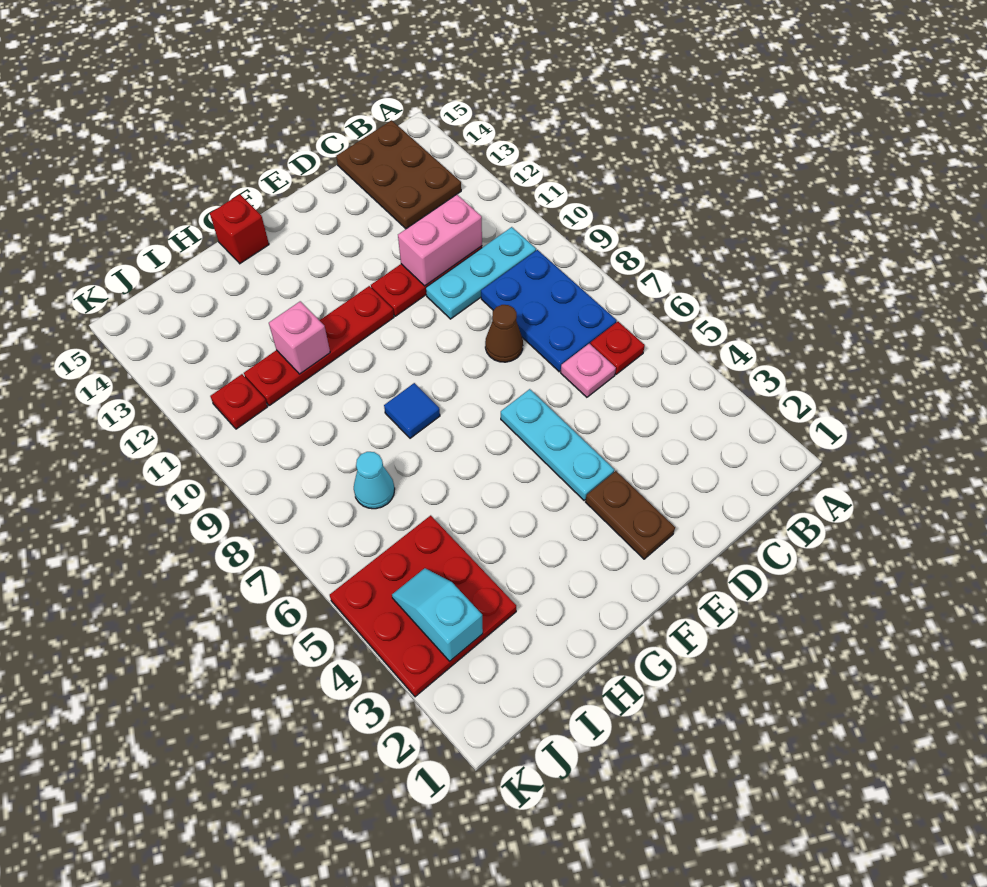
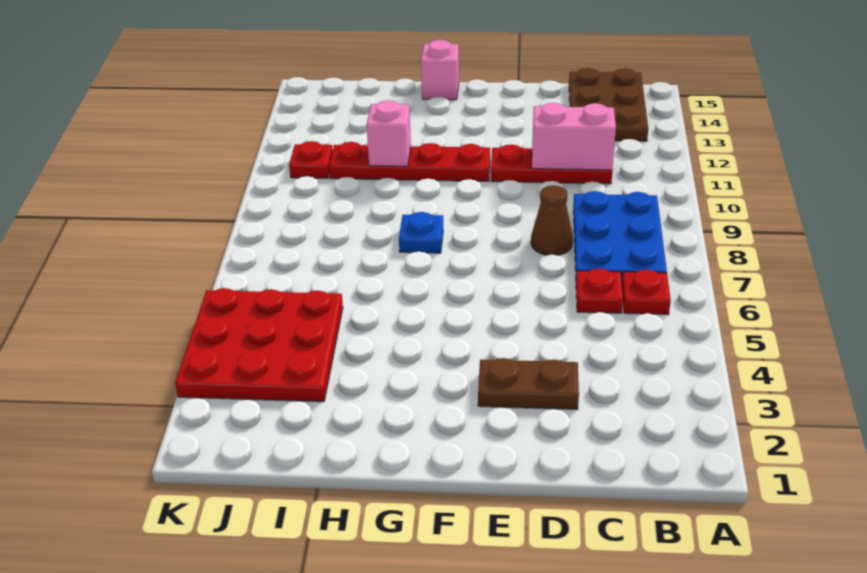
cyan 1x3 plate [426,227,536,319] -> none
pink 1x1 plate [561,344,616,397] -> red 1x1 plate [576,269,623,313]
brown 1x2 plate [586,471,675,559] -> brown 1x2 plate turned to [478,358,579,409]
cyan 1x3 plate [501,389,614,500] -> none
blue 1x1 tile [384,383,440,438] -> blue 1x1 plate [399,212,443,253]
red 1x1 brick [210,194,269,264] -> pink 1x1 brick [421,40,459,100]
cyan 1x1 cone [354,452,395,509] -> none
cyan 1x2 slope [392,568,483,661] -> none

